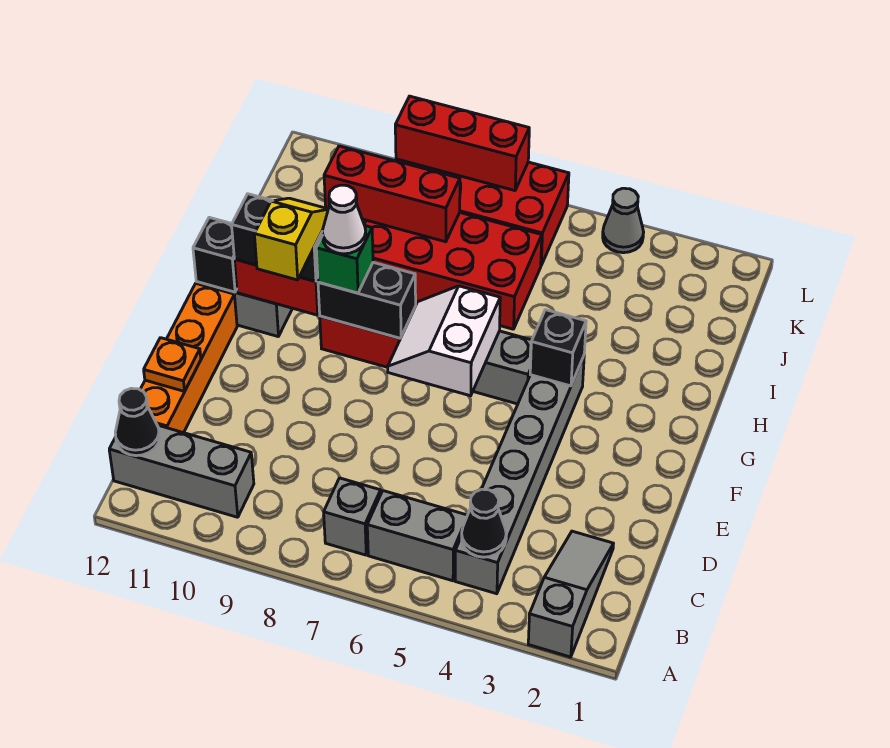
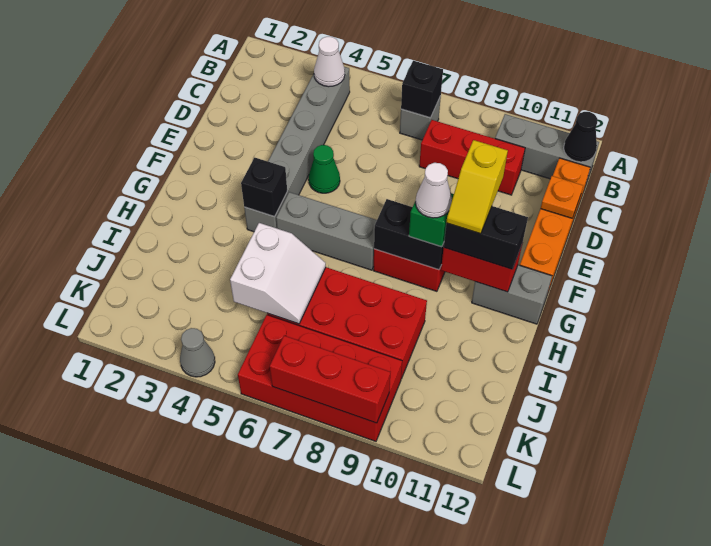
grey 1x3 slope [528,531,613,657] -> none
black 1x1 cone [462,489,506,557] -> white 1x1 cone [314,37,345,87]
grey 1x2 brick [367,491,467,581] -> none
none -> green 1x1 cone [309,145,340,193]
white 2x2 slope [388,286,500,396] -> white 2x2 slope moved to [230,223,326,324]
black 1x1 brick [193,217,237,292] -> black 1x1 brick moved to [401,61,443,118]
red 1x3 brick [324,146,460,242] -> red 1x3 brick moved to [419,120,525,195]

